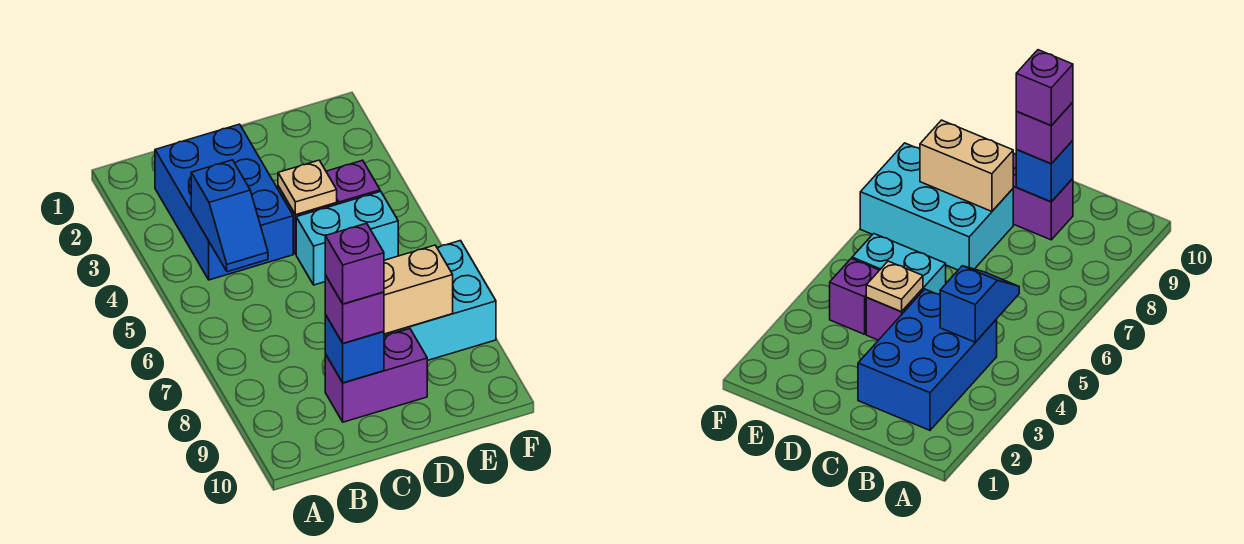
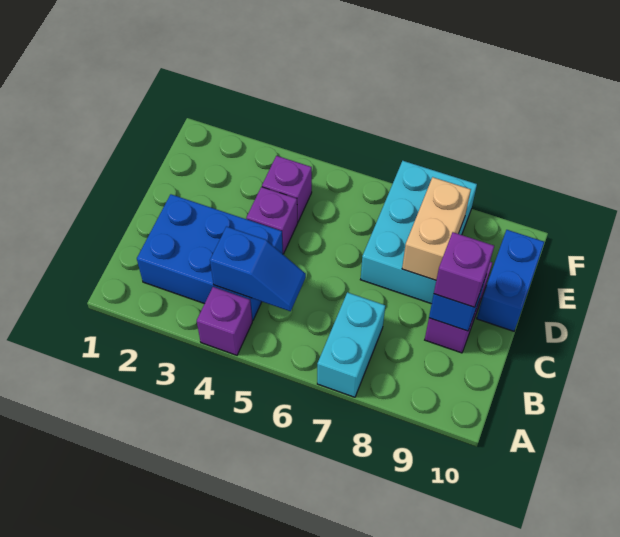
purple 1x1 brick [325,223,384,304] -> purple 1x1 brick moved to [197,287,252,355]
tan 1x1 plate [278,160,337,215] -> none
cyan 1x2 brick [296,191,398,285] -> cyan 1x2 brick moved to [317,292,385,397]
none -> blue 1x2 brick [477,230,544,331]

